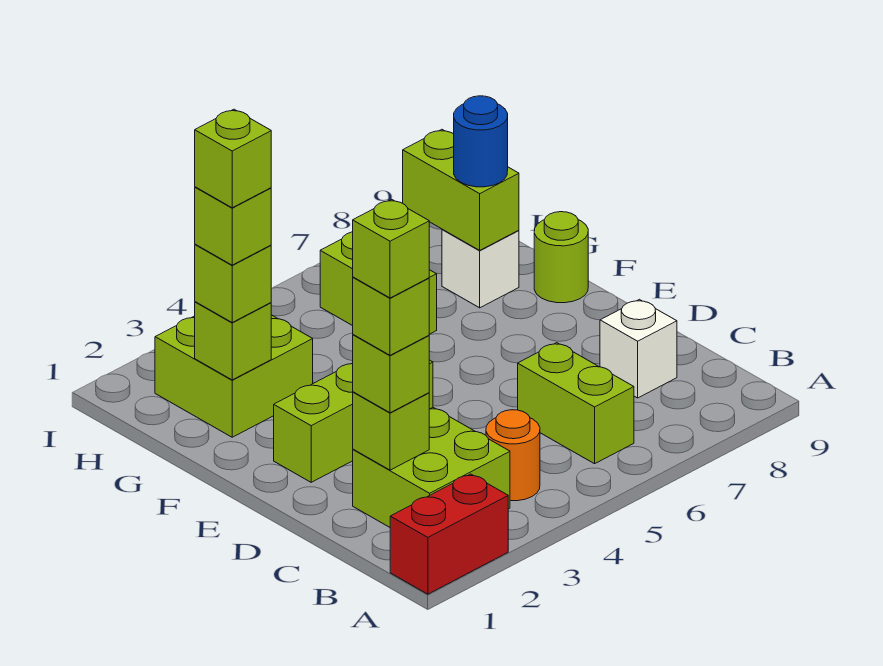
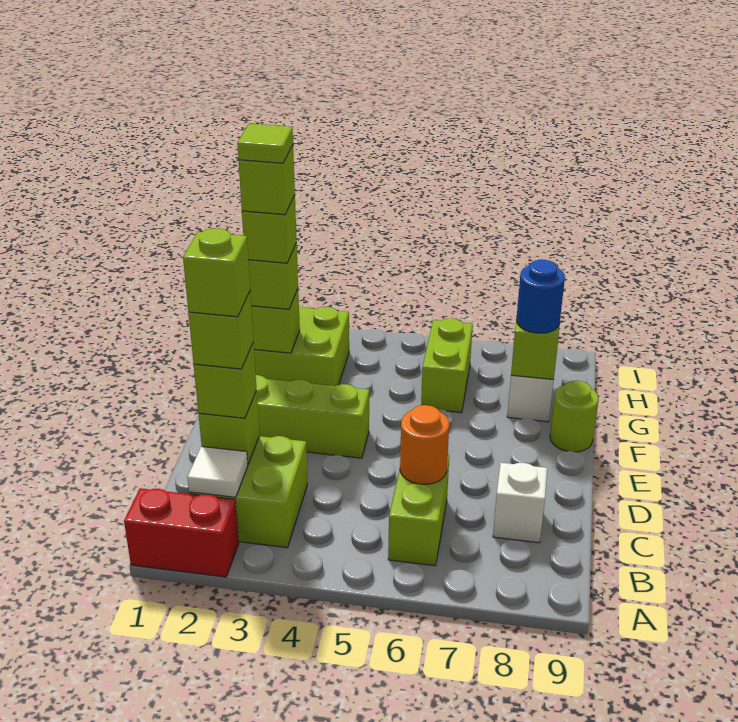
none -> white 1x1 tile [187,446,248,497]
orange 1x1 round brick [486,410,540,501] -> orange 1x1 round brick moved to [400,405,449,484]
none -> lime 1x1 tile [237,124,293,163]

